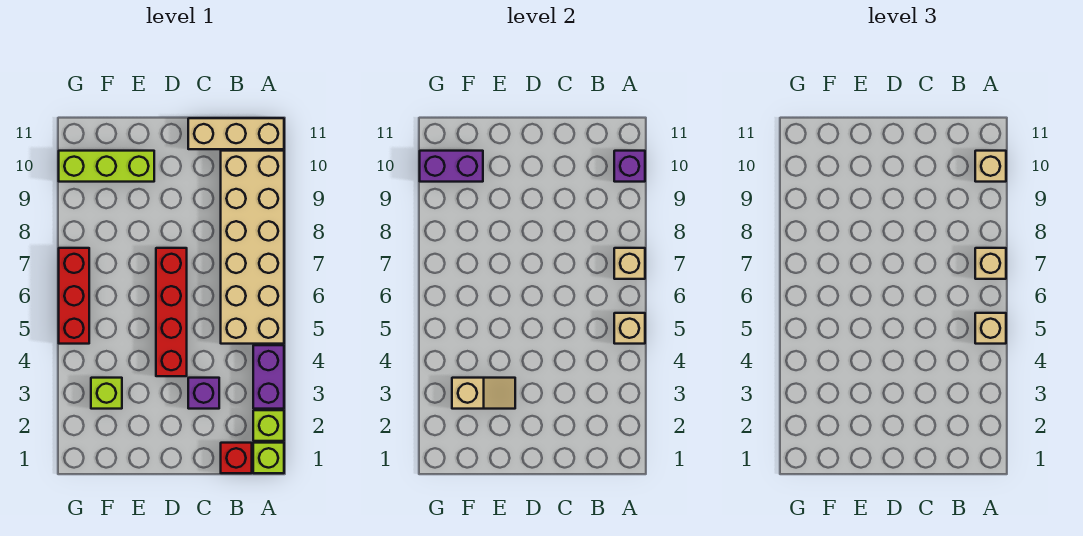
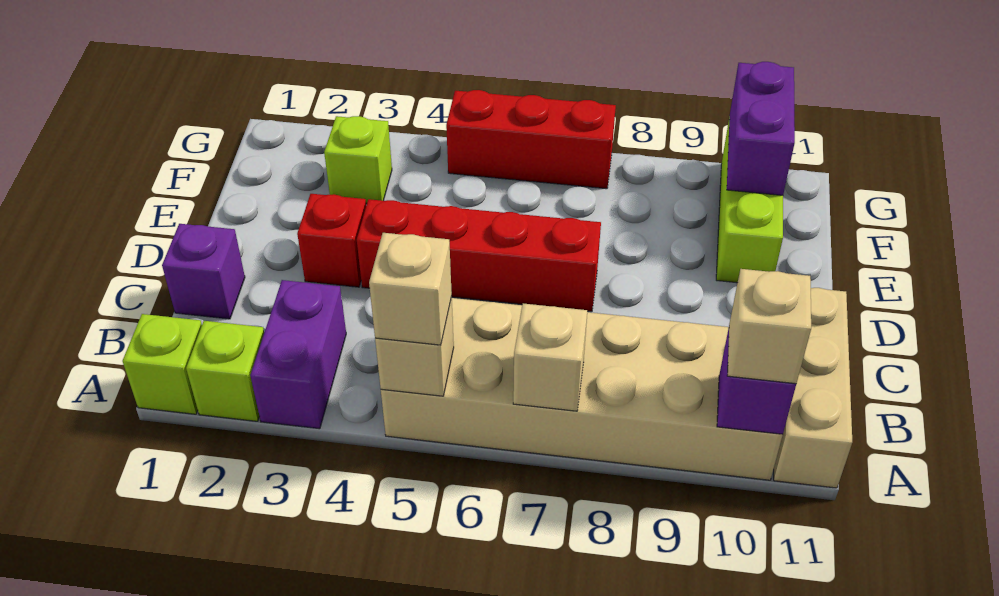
purple 1x2 brick [253,345,284,409] -> purple 1x2 brick turned to [250,280,346,429]
tan 1x1 brick [975,248,1006,279] -> none
red 1x1 brick [221,443,252,473] -> red 1x1 brick moved to [297,194,366,287]
purple 1x1 brick [188,378,219,409] -> purple 1x1 brick moved to [162,224,245,319]
tan 1x2 slope [452,378,515,409] -> none

